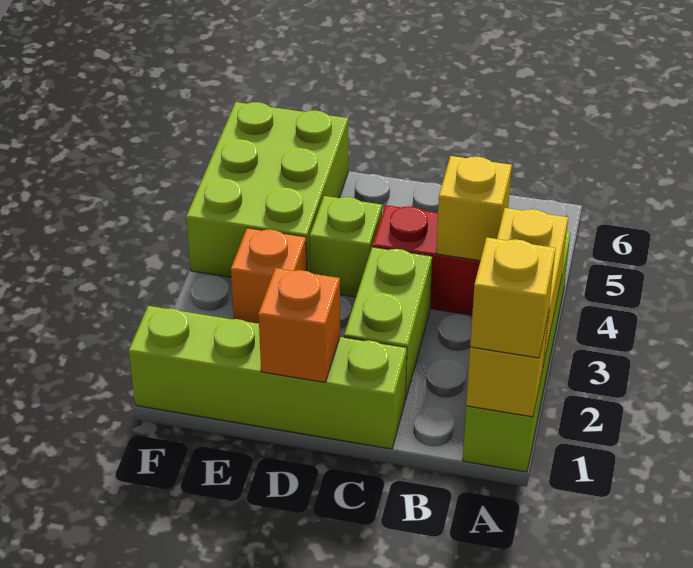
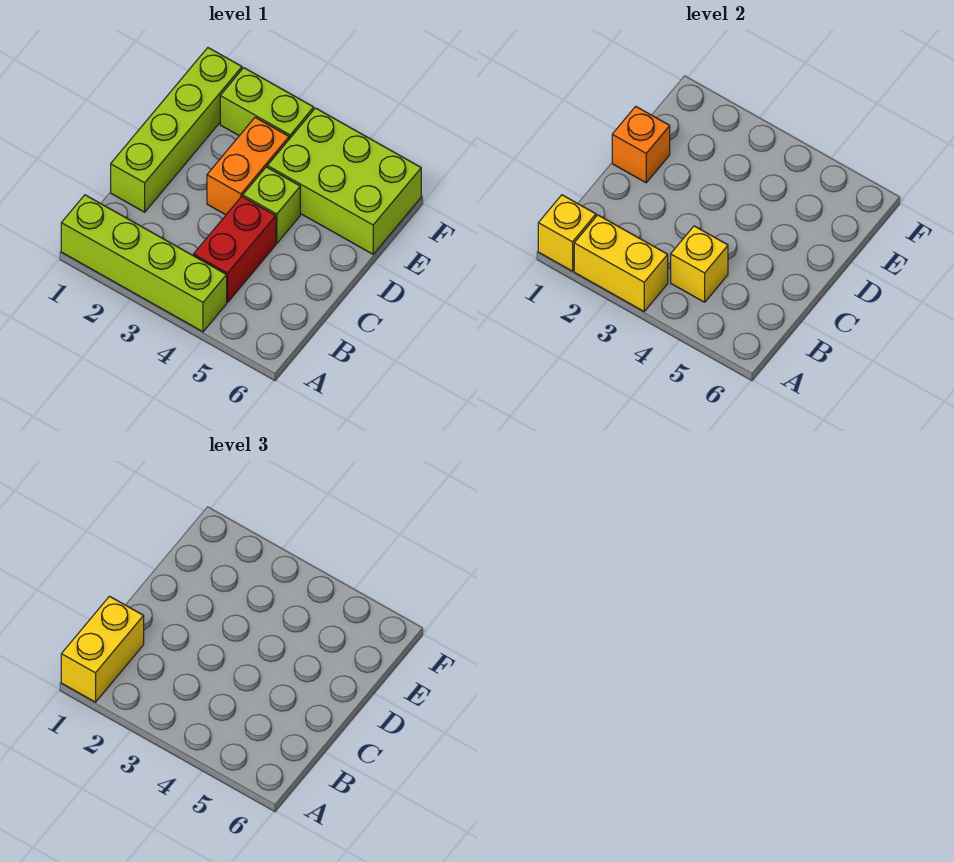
yellow 1x1 brick [470,238,556,358] -> yellow 1x2 brick [61,596,144,702]
lime 1x2 brick [344,247,432,400] -> lime 1x2 brick moved to [220,68,314,139]
orange 1x1 brick [231,228,307,324] -> orange 1x2 brick [207,117,289,215]

